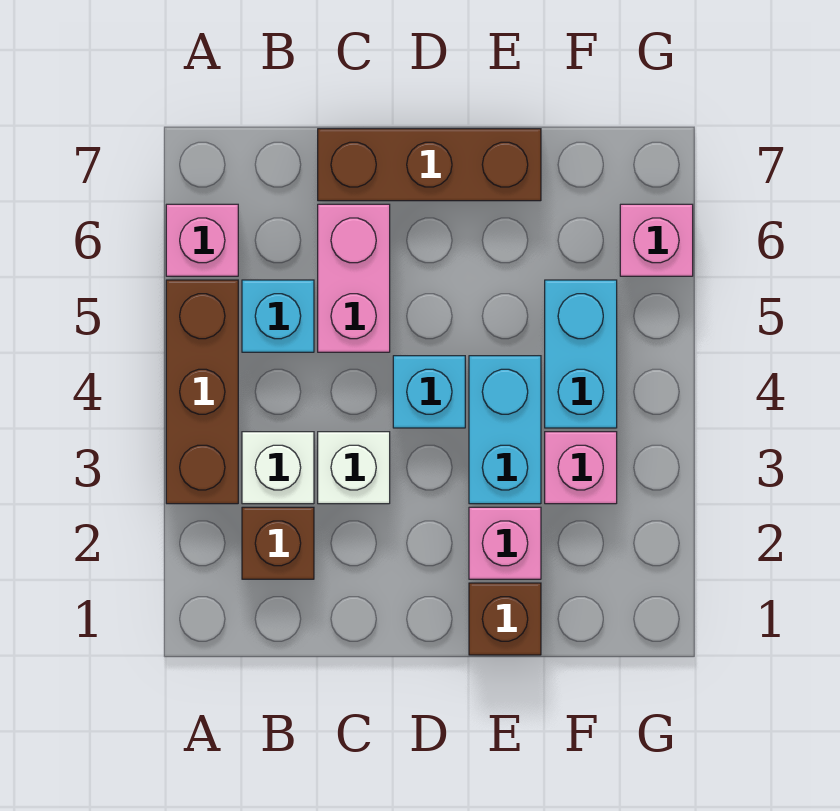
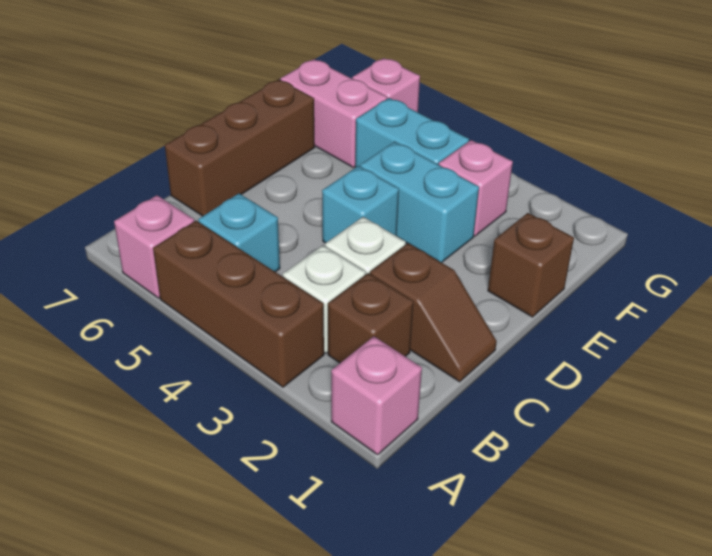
none -> brown 1x2 slope [370,243,497,382]
pink 1x2 brick [318,204,390,352] -> pink 1x2 brick moved to [280,59,387,168]
pink 1x1 brick [469,507,541,579] -> pink 1x1 brick moved to [331,336,422,455]

